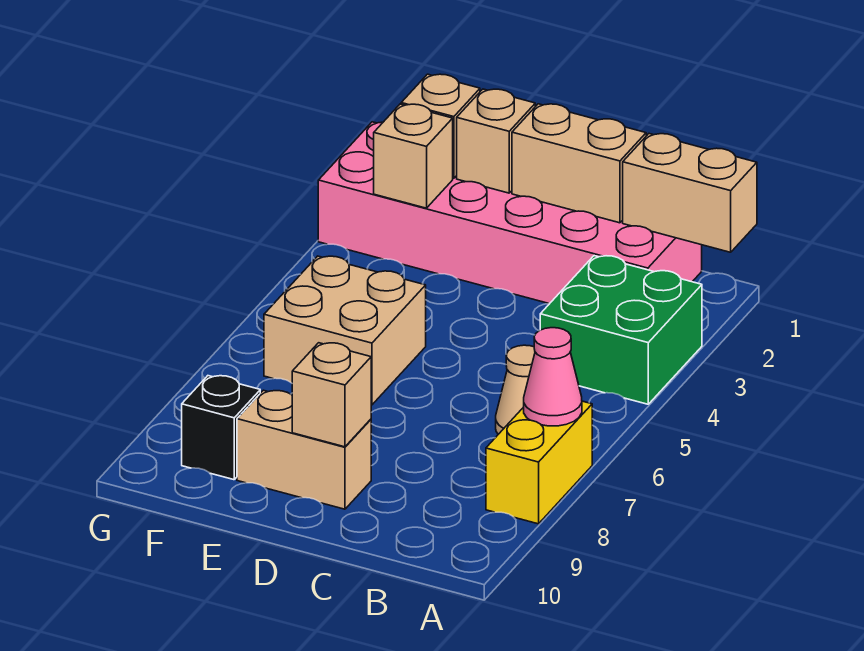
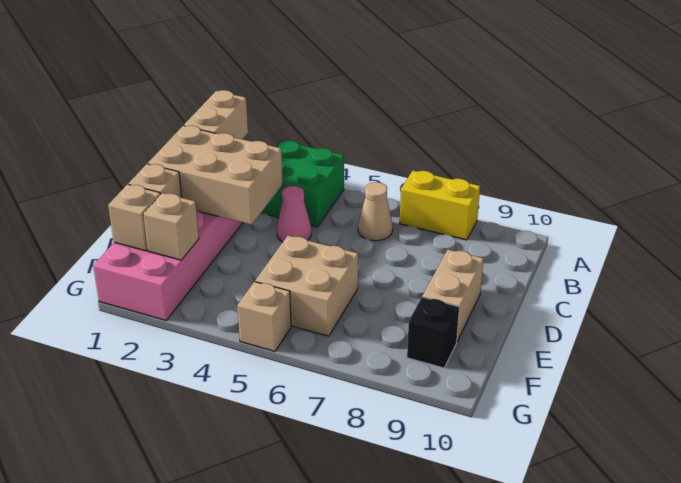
pink 1x1 cone [524,328,582,426] -> pink 1x1 cone moved to [277,186,311,242]
tan 1x2 brick [512,104,646,223] -> tan 2x3 brick [148,126,283,225]
tan 1x1 brick [292,343,371,447] -> tan 1x1 brick moved to [237,282,291,351]

